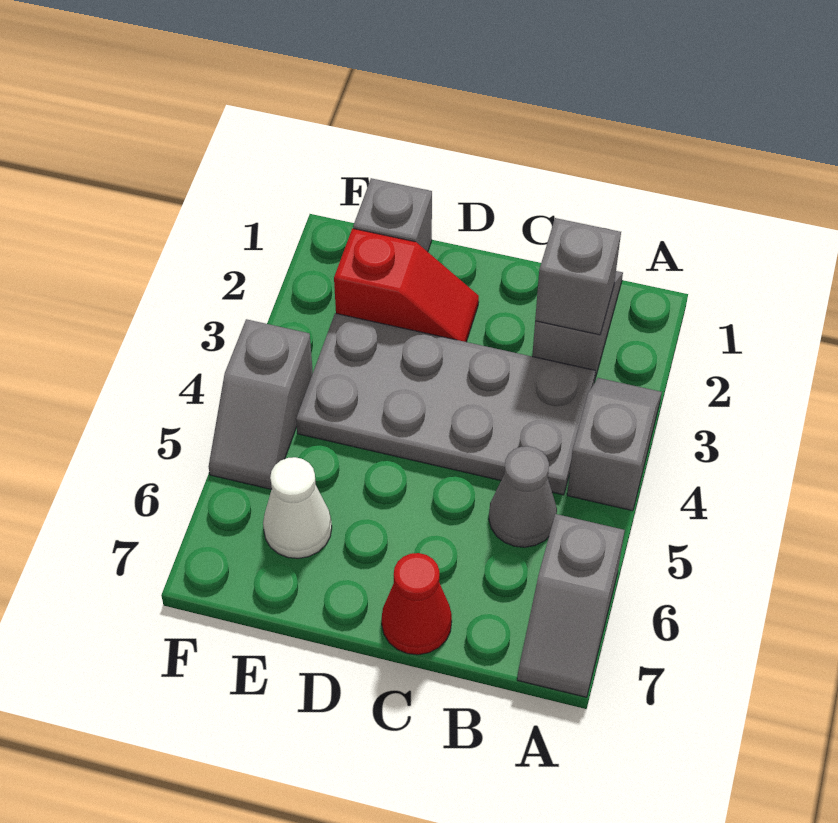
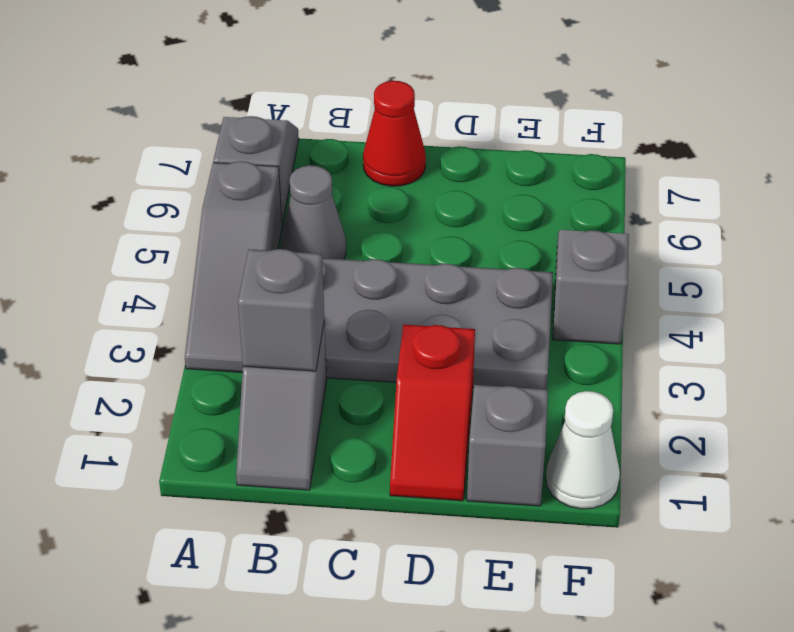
grey 1x2 slope [567,378,662,511] -> grey 1x3 slope [185,161,282,373]
red 1x2 slope [334,228,479,342] -> red 1x2 slope turned to [390,325,475,501]
white 1x1 cone [263,457,332,558] -> white 1x1 cone moved to [546,391,620,509]

